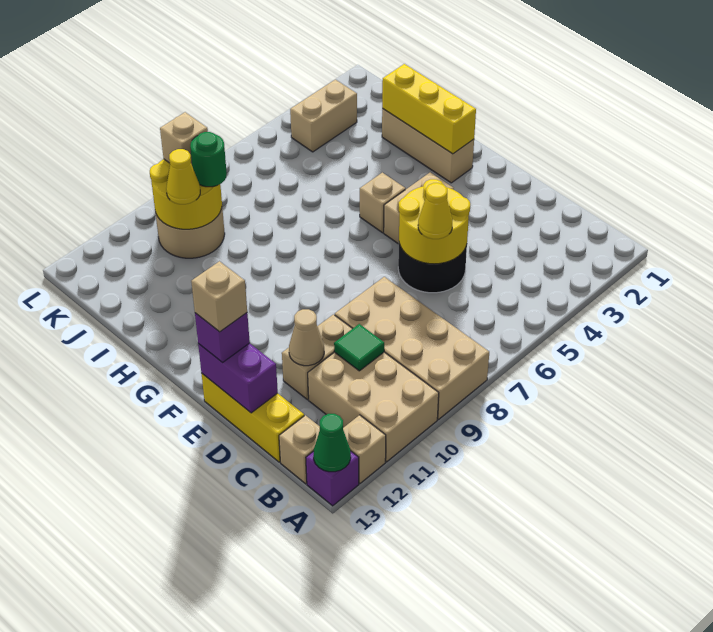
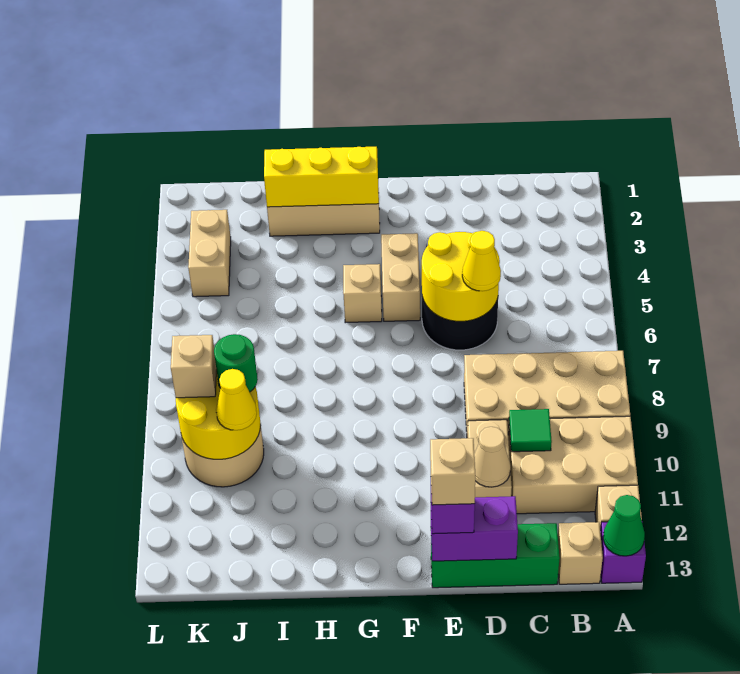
yellow 1x3 brick [202,374,304,462] -> green 1x3 brick [431,523,560,588]

